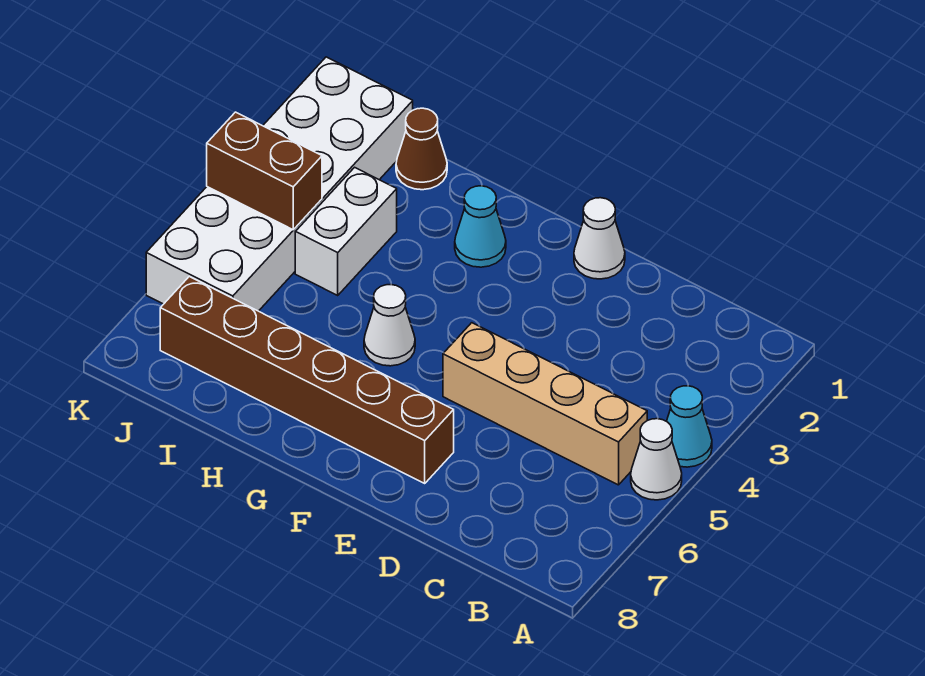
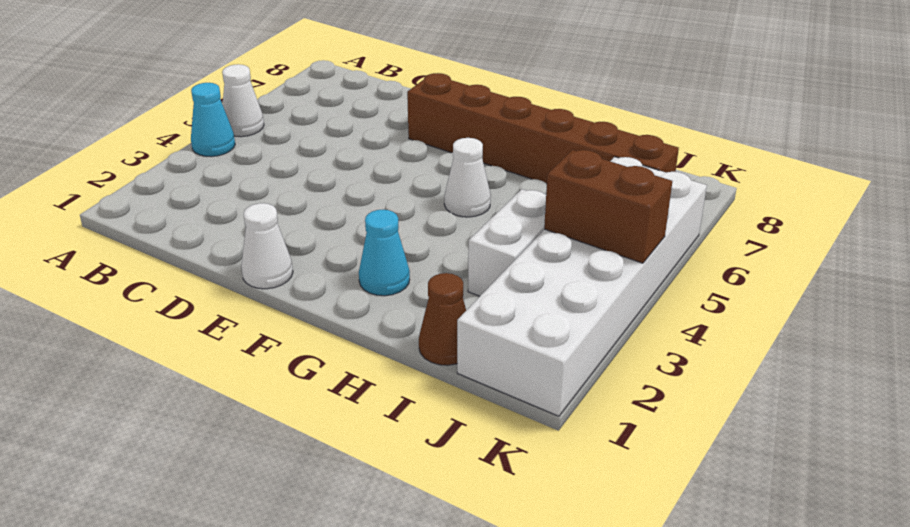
tan 1x4 brick [443,323,647,485] -> none

